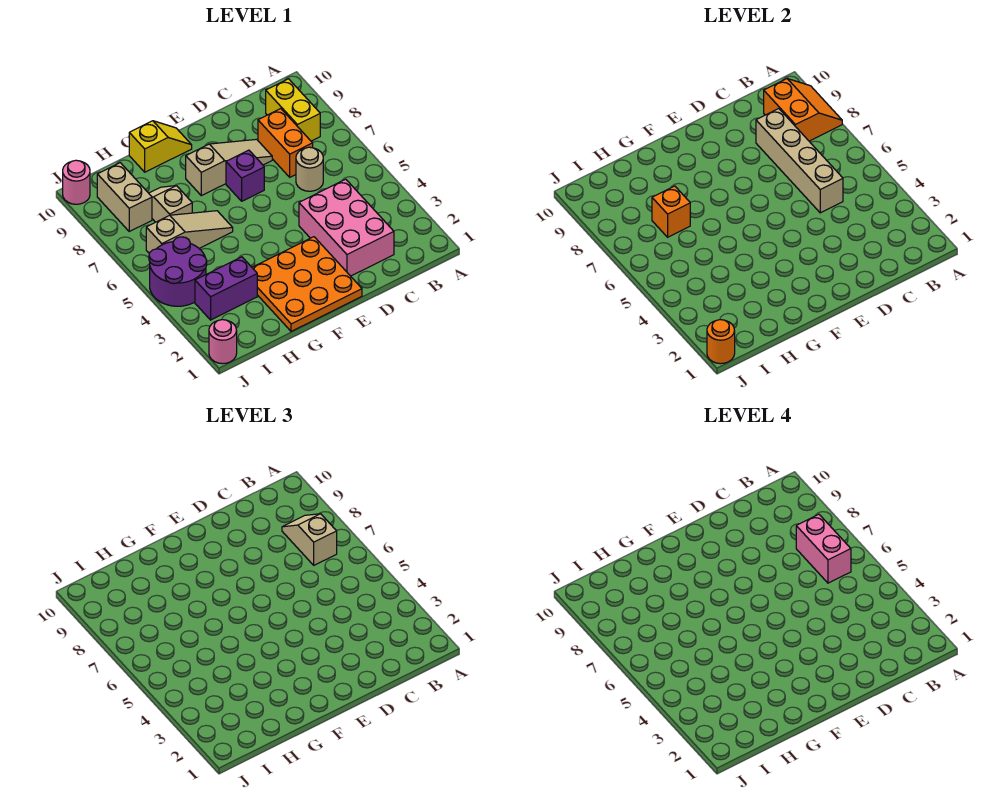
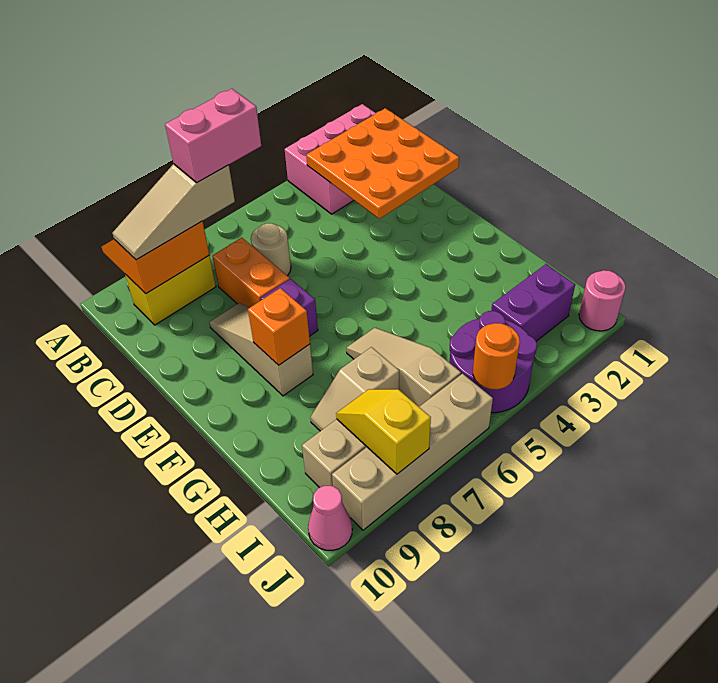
tan 1x2 slope [282,514,337,565] -> tan 1x3 slope [112,164,235,260]
pink 2x3 brick [299,179,394,276] -> pink 2x3 brick moved to [285,104,376,214]
tan 1x4 brick [756,109,843,213] -> tan 1x4 brick moved to [332,374,493,530]
orange 1x2 brick [258,109,313,177] -> orange 1x2 brick turned to [212,238,289,307]
orange 3x3 plate [252,237,362,331] -> orange 3x3 plate moved to [306,108,459,219]
yellow 1x2 slope [129,121,192,172] -> yellow 1x2 slope moved to [336,389,431,474]
purple 1x2 brick [195,257,257,320] -> purple 1x2 brick turned to [491,264,575,341]
orange 1x1 brick [652,186,690,237] -> orange 1x1 brick moved to [248,288,310,365]
orange 1x1 round brick [707,320,735,364] -> orange 1x1 round brick moved to [473,323,520,389]
pink 1x1 round brick [63,160,90,204] -> pink 1x1 cone [308,486,352,550]

